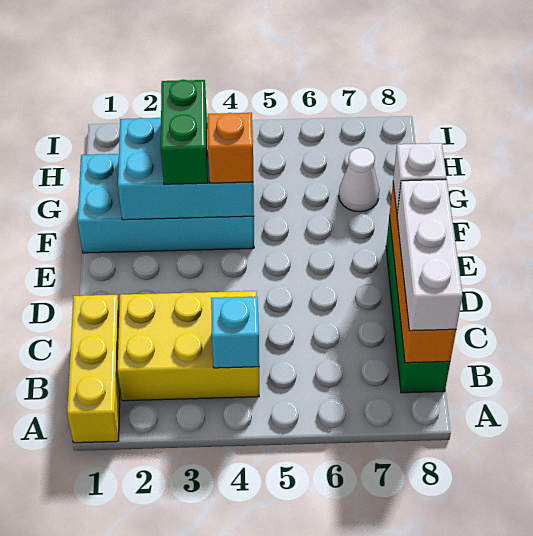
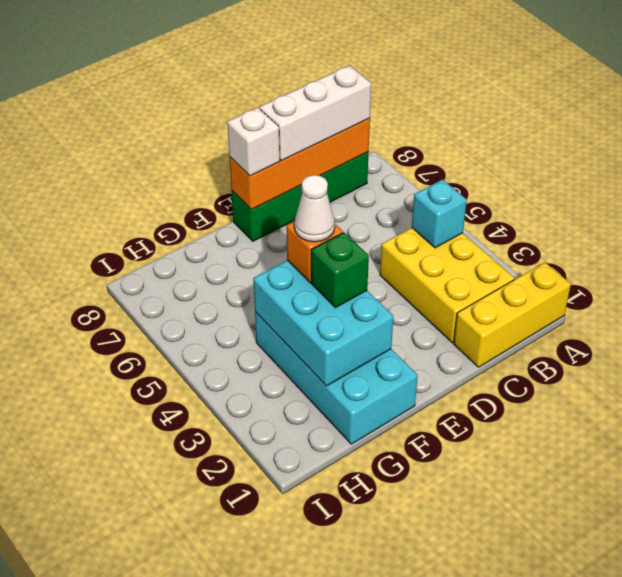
green 1x2 brick [161,80,208,184] -> green 1x1 brick [311,232,369,308]
white 1x1 cone [339,148,379,212] -> white 1x1 cone moved to [294,175,335,242]

